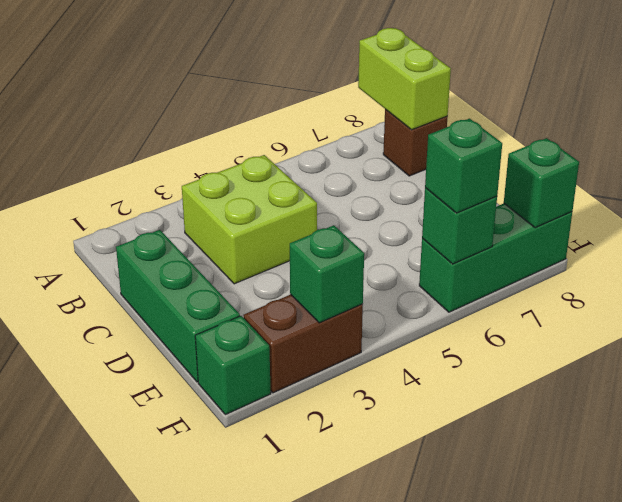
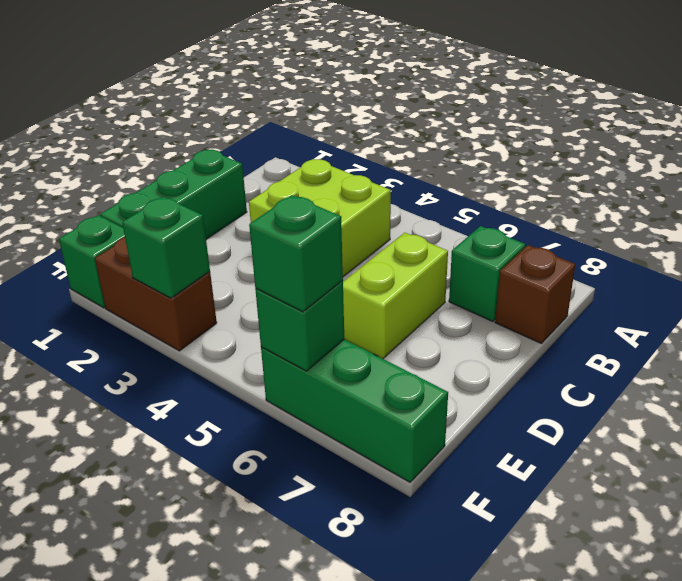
lime 1x2 brick [358,28,451,130] -> lime 1x2 brick moved to [343,233,448,359]
green 1x1 brick [504,138,579,228] -> green 1x1 brick moved to [449,226,526,322]

